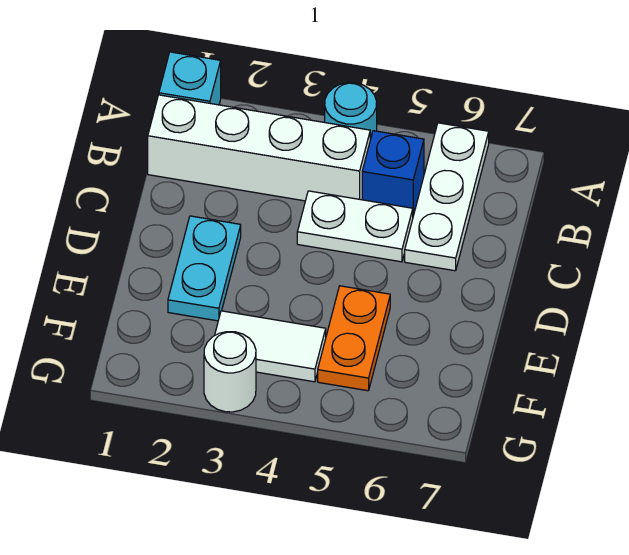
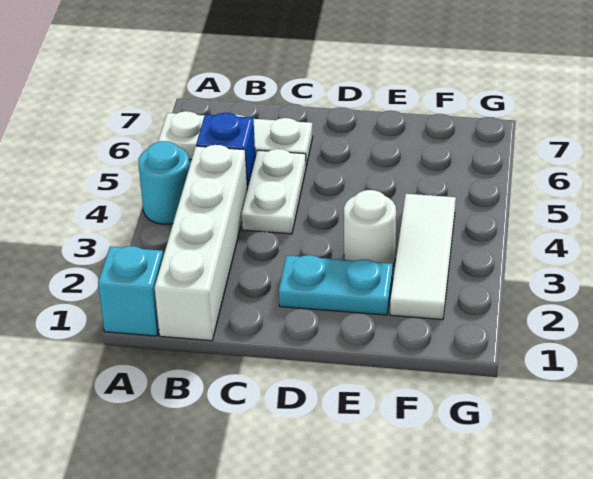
orange 1x2 plate [318,286,390,391] -> none
white 1x2 tile [215,311,326,382] -> white 1x3 tile [390,194,456,320]
white 1x1 round brick [204,332,256,412] -> white 1x1 round brick moved to [344,190,396,265]

